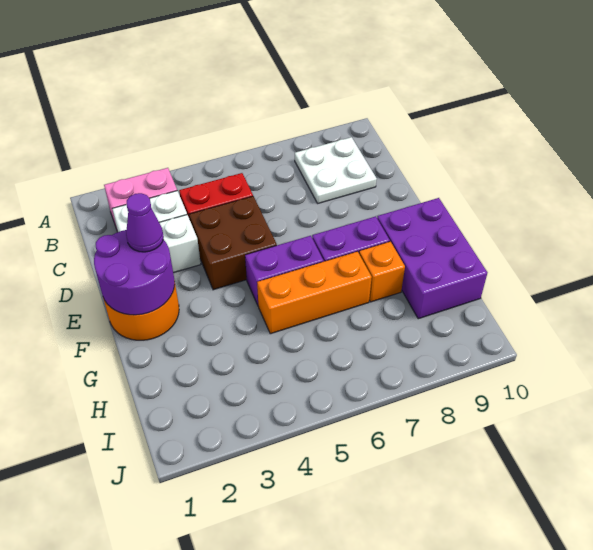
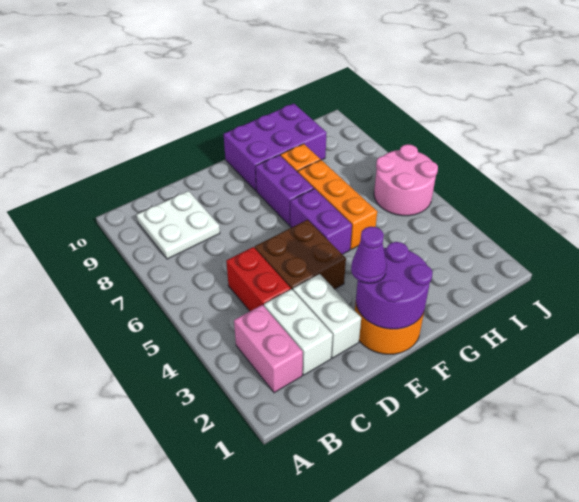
none -> pink 2x2 round brick [374,144,438,216]

